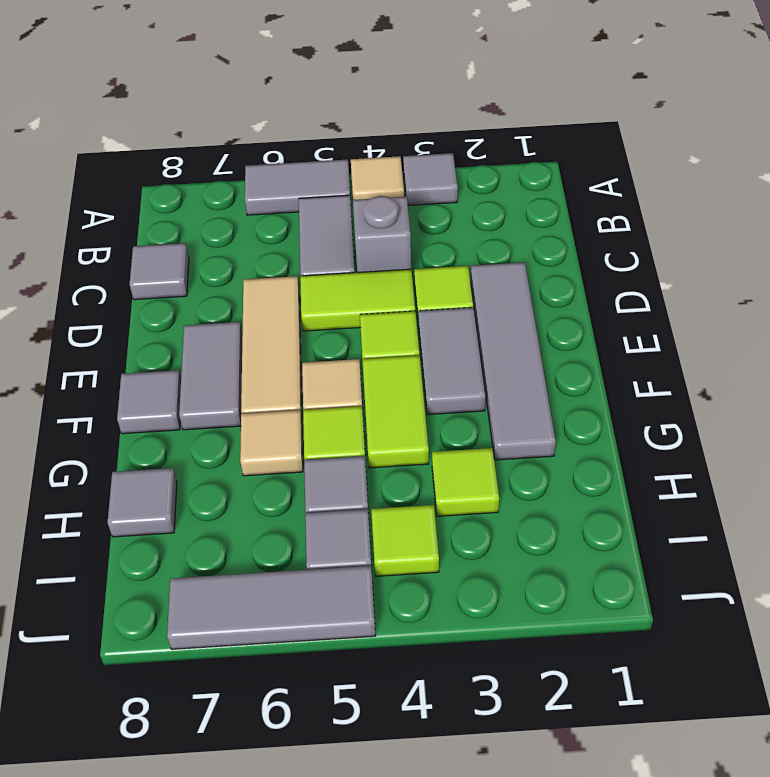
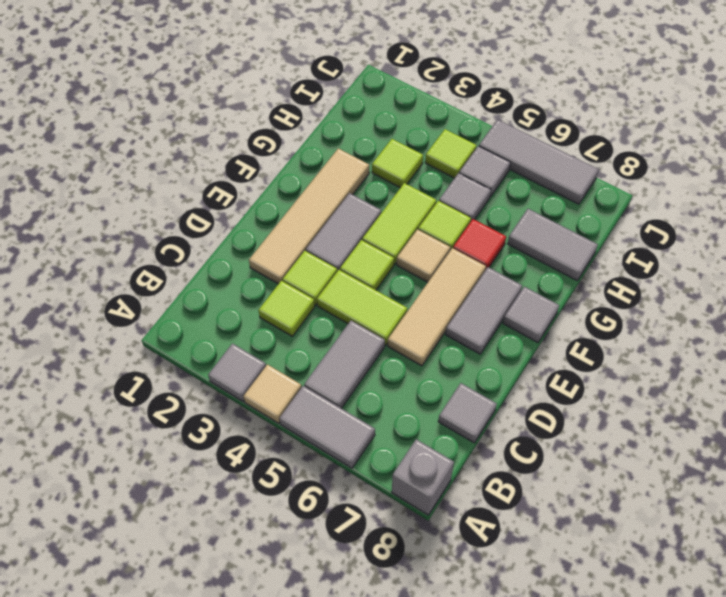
none -> lime 1x1 tile [258,281,315,336]
grey 1x1 brick [353,196,411,273] -> grey 1x1 brick moved to [392,439,454,515]
grey 1x4 tile [471,262,556,460] -> tan 1x4 tile [249,148,369,284]
tan 1x1 tile [240,410,303,476] -> red 1x1 tile [453,219,506,269]
grey 1x1 tile [108,468,177,537] -> grey 1x2 tile [508,209,598,280]

